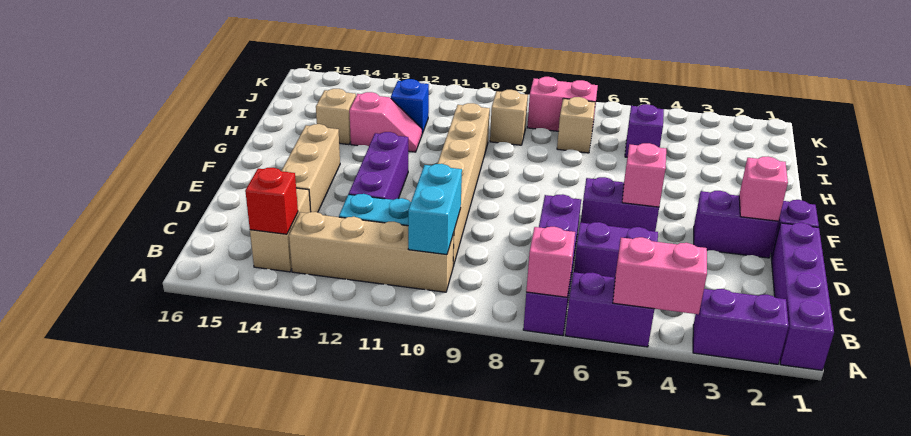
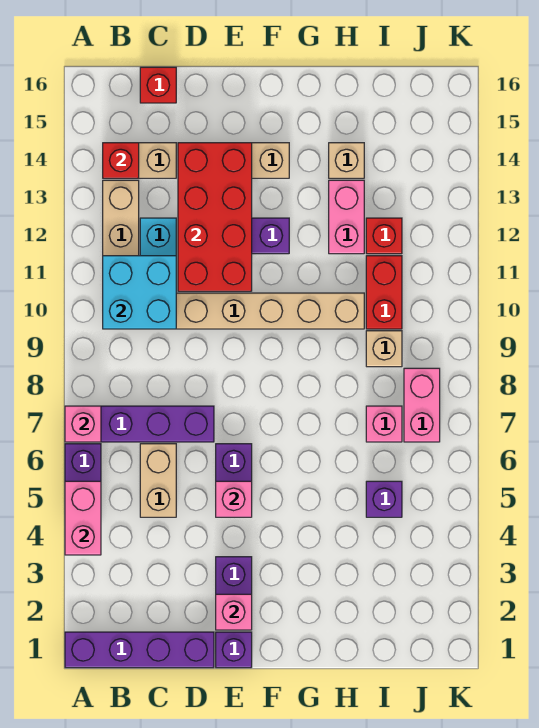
purple 1x2 brick [693,289,789,364] -> none
cyan 1x2 brick [408,164,462,255] -> cyan 2x2 brick [103,256,176,329]
purple 1x2 brick [574,222,658,277] -> tan 1x2 brick [140,444,176,517]
none -> red 1x1 brick [140,67,176,103]
none -> red 2x4 brick [178,143,252,291]
pink 1x2 slope [349,92,422,152] -> pink 1x2 brick [329,180,364,254]
tan 1x1 brick [557,97,595,153] -> pink 1x1 brick [366,406,402,442]
none -> red 1x2 brick [366,256,402,329]
blue 1x1 brick [391,79,429,134] -> red 1x1 brick [366,218,402,254]

